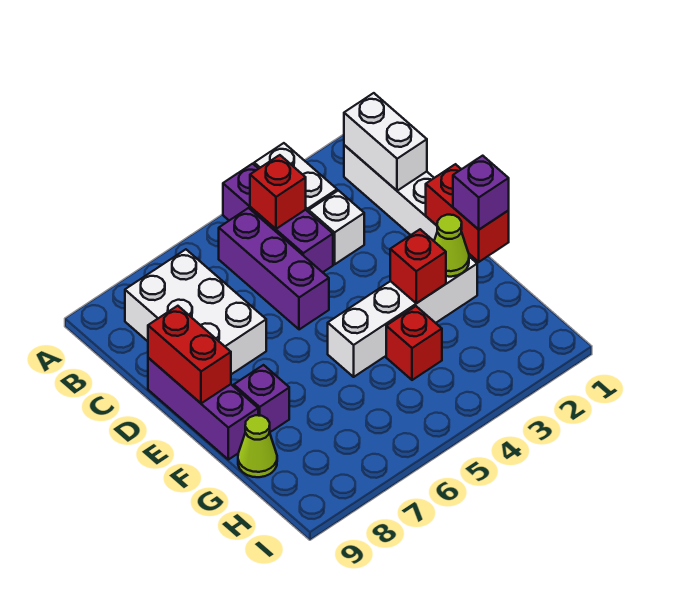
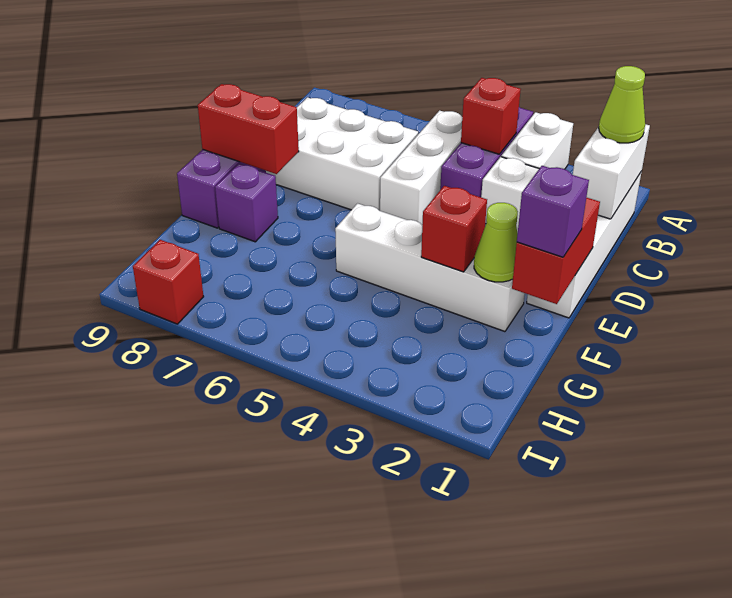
purple 1x3 brick [219,208,329,330] -> white 1x3 brick [380,110,462,225]
white 2x3 brick [125,249,266,374] -> white 2x3 brick turned to [266,97,418,211]
red 1x2 brick [148,306,231,403] -> red 1x2 brick turned to [198,84,299,174]
red 1x1 brick [386,306,442,380] -> red 1x1 brick moved to [133,240,204,324]
lime 1x1 cone [238,415,277,477] -> lime 1x1 cone moved to [599,66,645,143]

